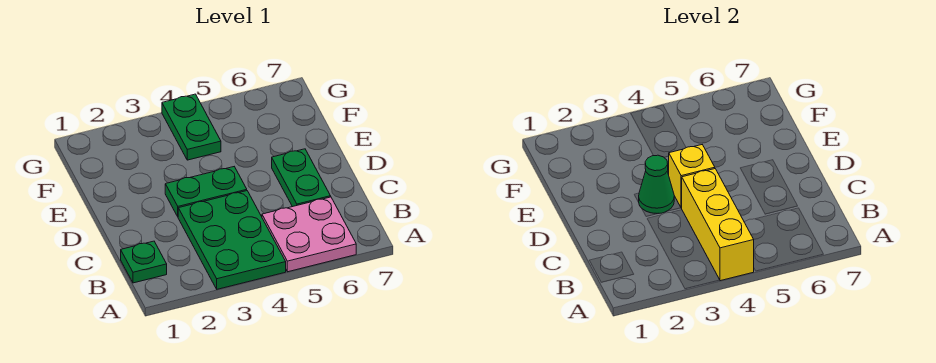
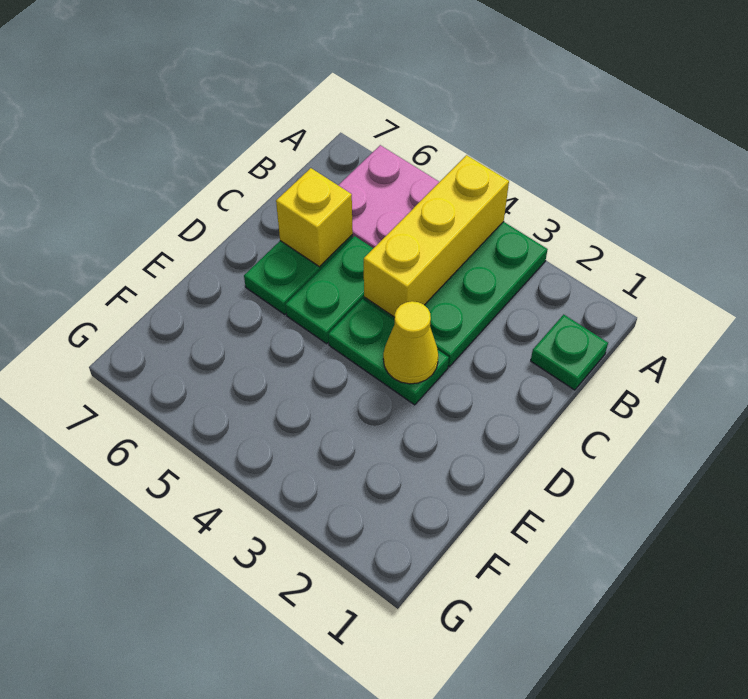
green 1x1 cone [639,155,674,214] -> yellow 1x1 cone [383,301,438,384]
yellow 1x1 brick [668,145,715,208] -> yellow 1x1 brick moved to [276,168,353,267]
green 1x2 plate [162,94,221,160] -> green 1x2 plate moved to [286,236,373,344]

